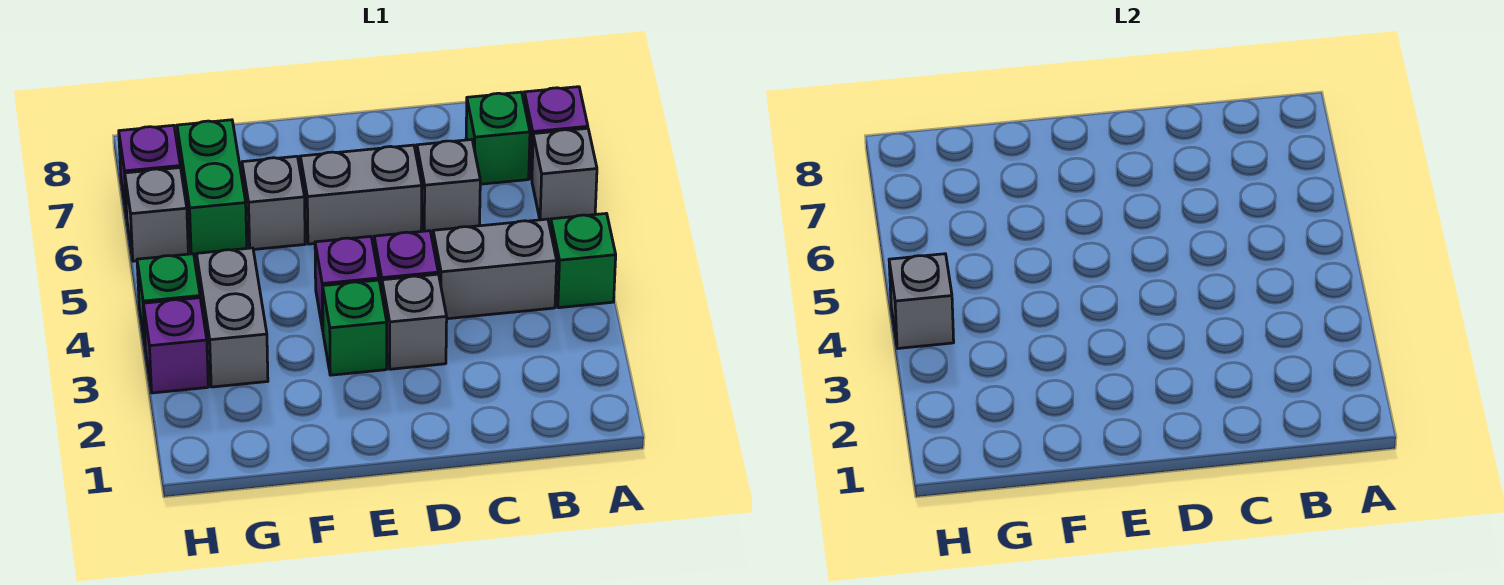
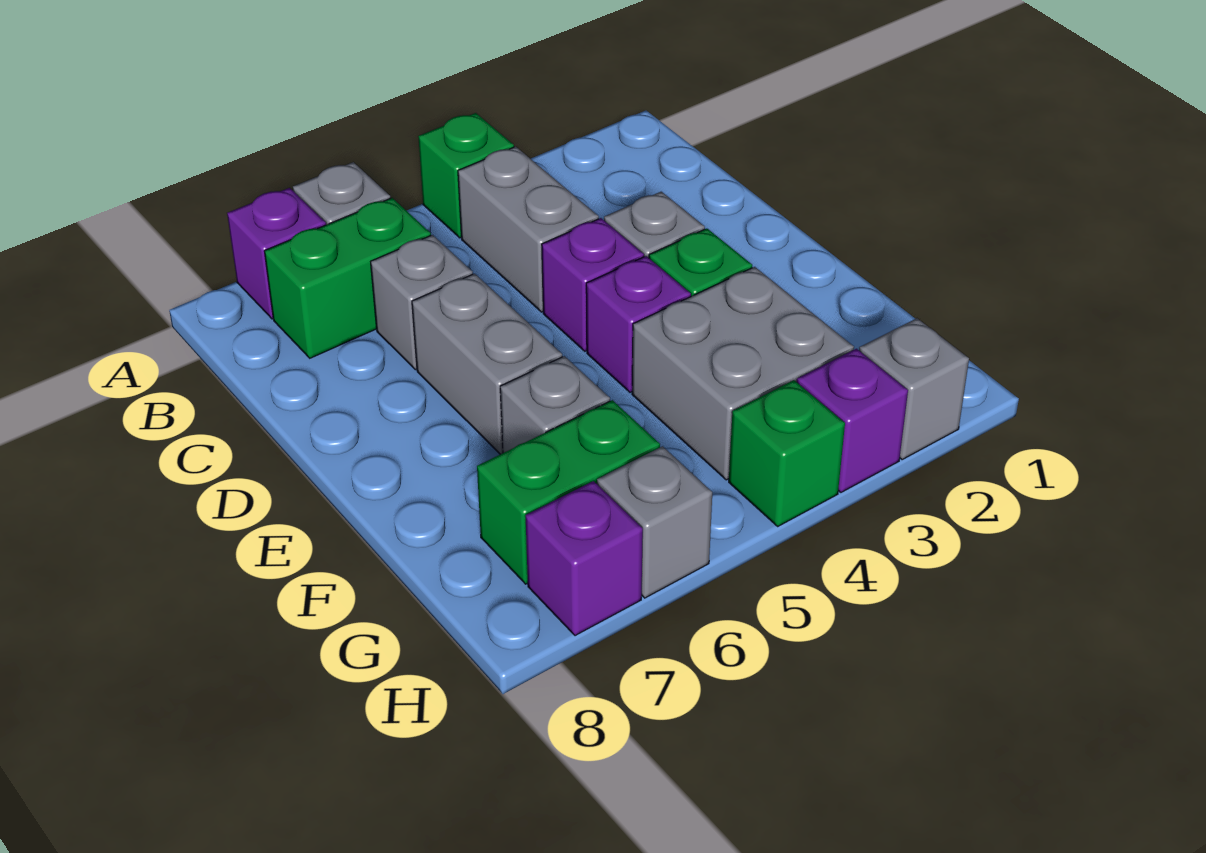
green 1x1 brick [466,92,530,184] -> green 1x2 brick [264,198,431,358]
grey 1x2 brick [197,248,268,387] -> grey 2x2 brick [632,267,854,480]
grey 1x1 brick [889,254,954,349] -> grey 1x1 brick moved to [859,318,969,460]

